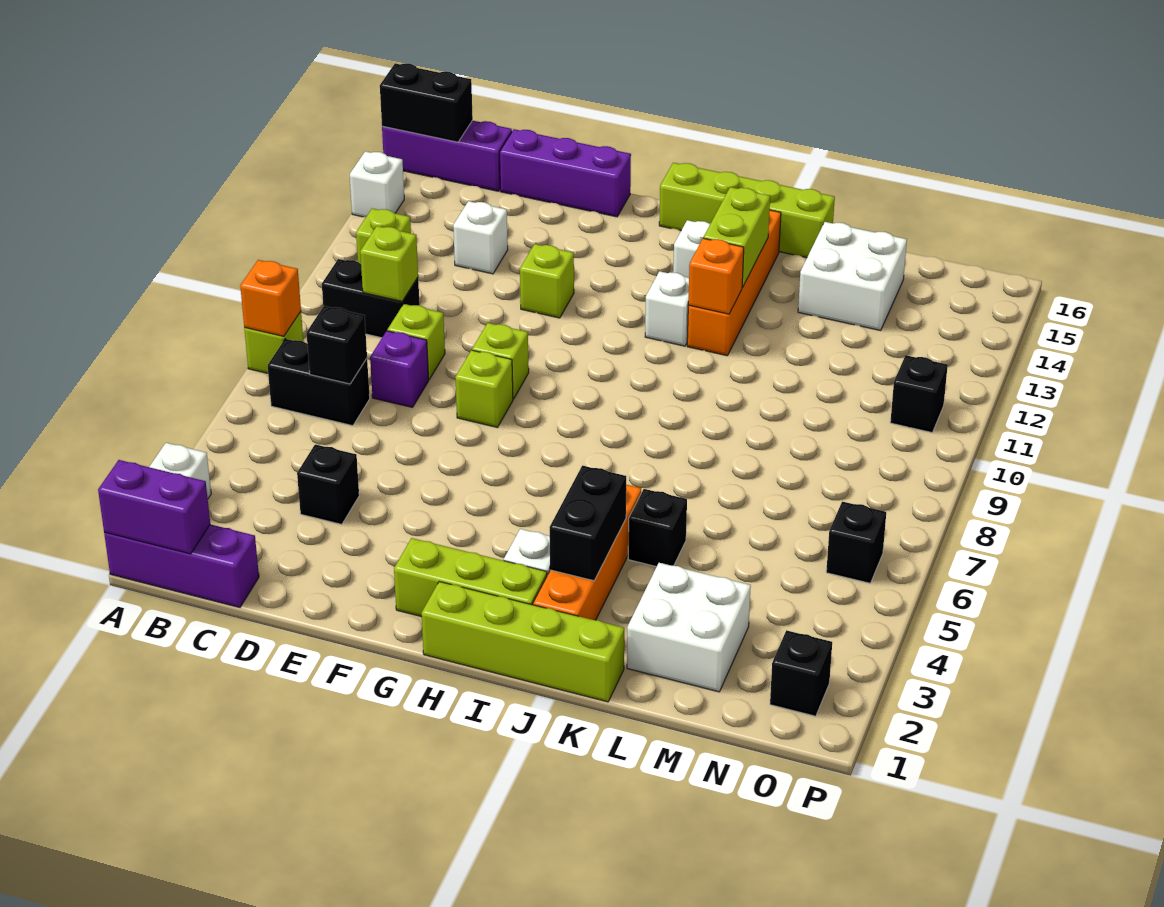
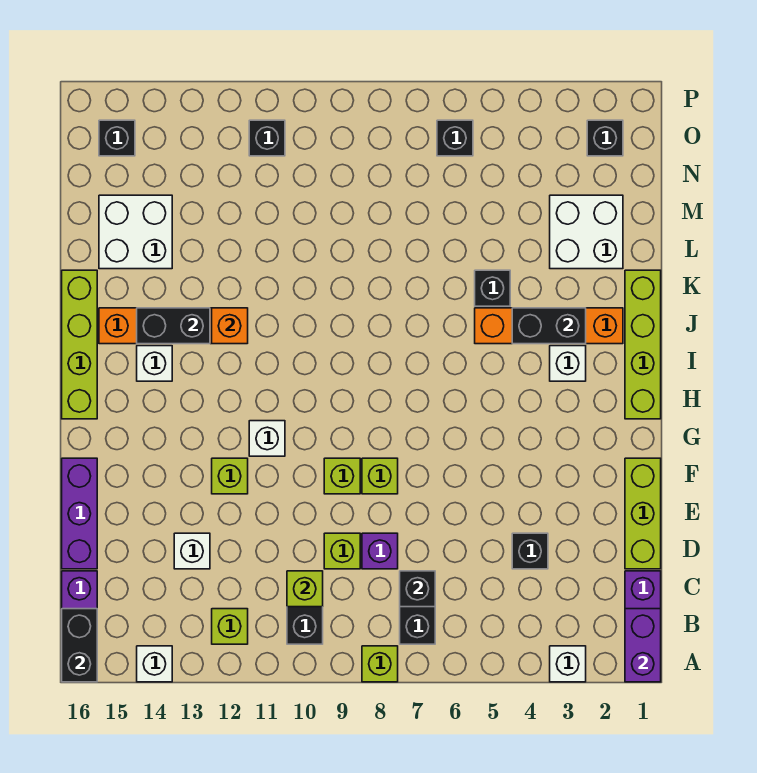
orange 1x1 brick [240,260,301,336] -> none
lime 1x3 brick [394,538,547,617] -> lime 1x3 brick moved to [625,458,661,569]
white 1x1 brick [645,271,689,346] -> white 1x1 brick moved to [249,421,285,456]
lime 1x2 brick [704,187,770,288] -> black 1x2 brick [137,308,210,344]
none -> black 1x1 brick [99,120,135,156]

